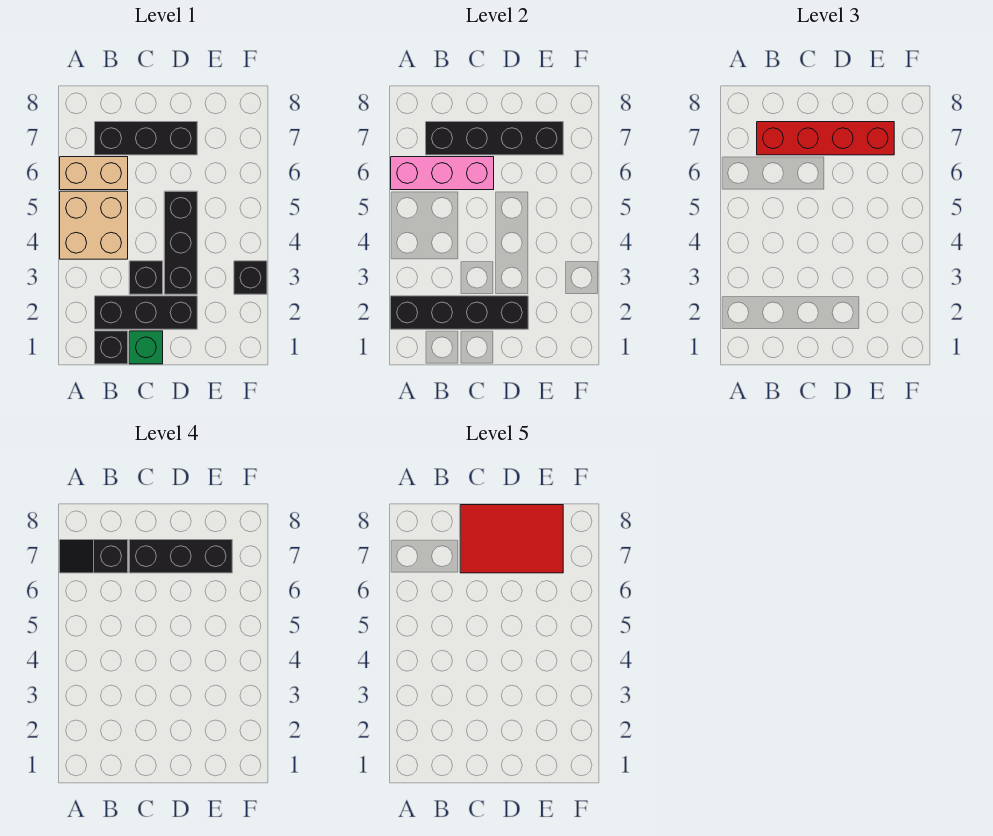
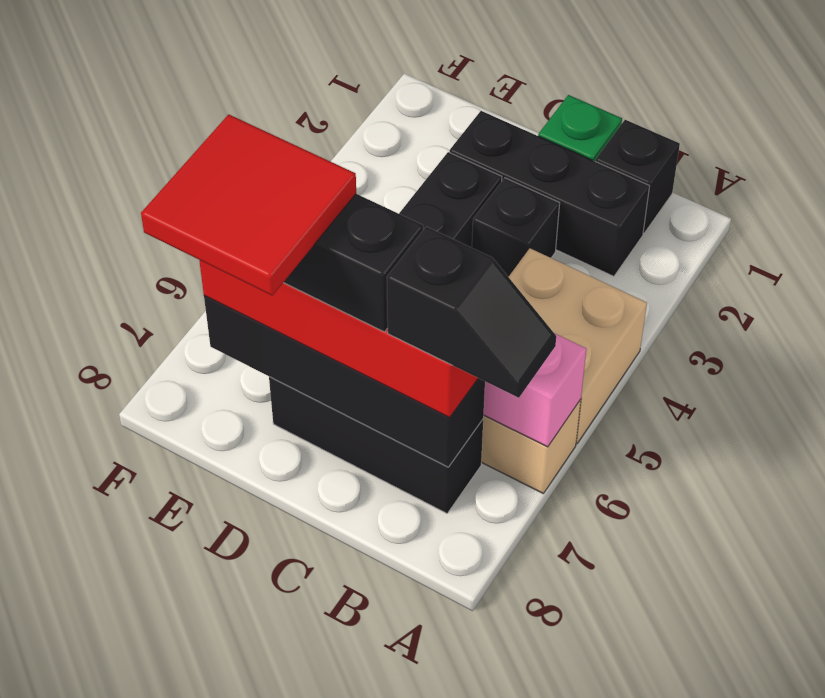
black 1x4 brick [391,296,528,329] -> none
red 2x3 tile [460,505,563,573] -> red 2x2 tile [141,114,356,295]
black 1x1 brick [234,261,267,294] -> none

